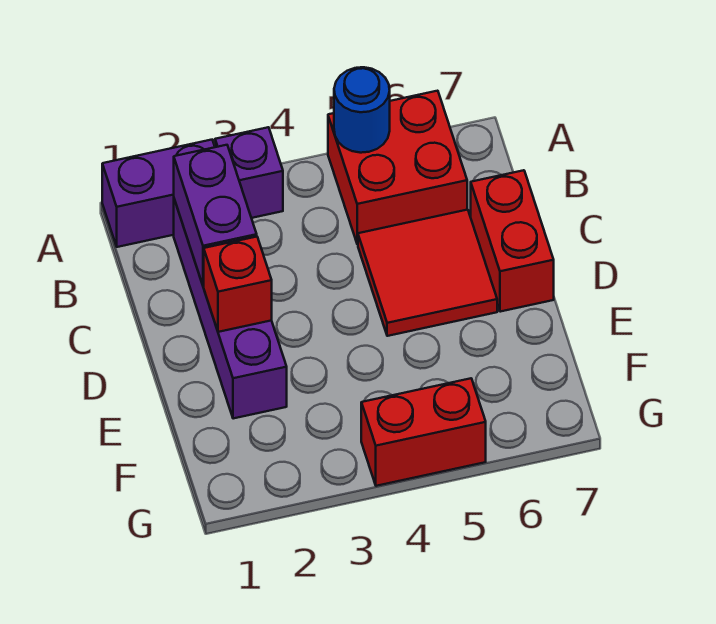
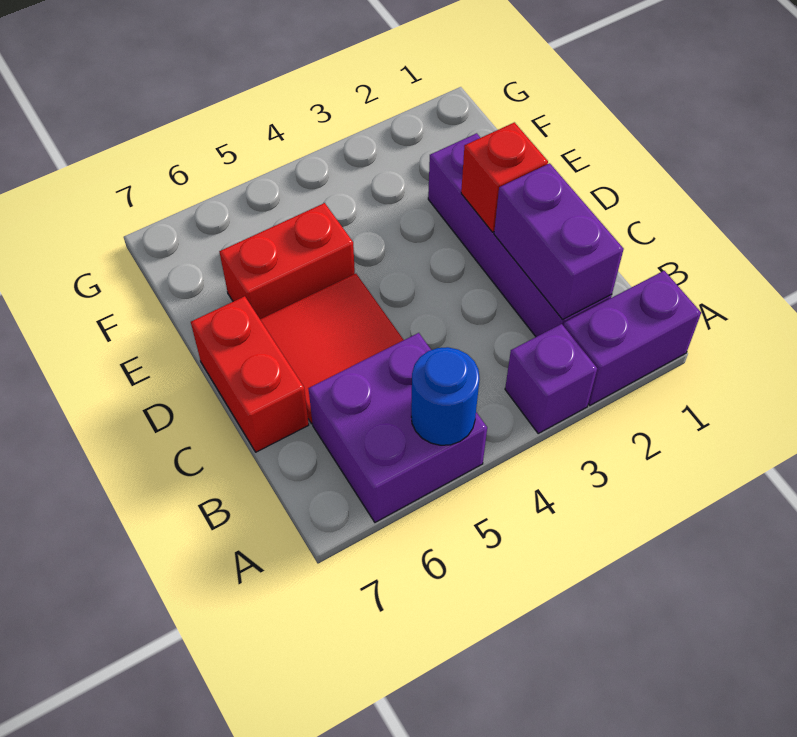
red 2x2 brick [328,91,467,244] -> purple 2x2 brick [308,333,487,522]
red 1x2 brick [361,378,486,486] -> red 1x2 brick moved to [219,203,355,319]

